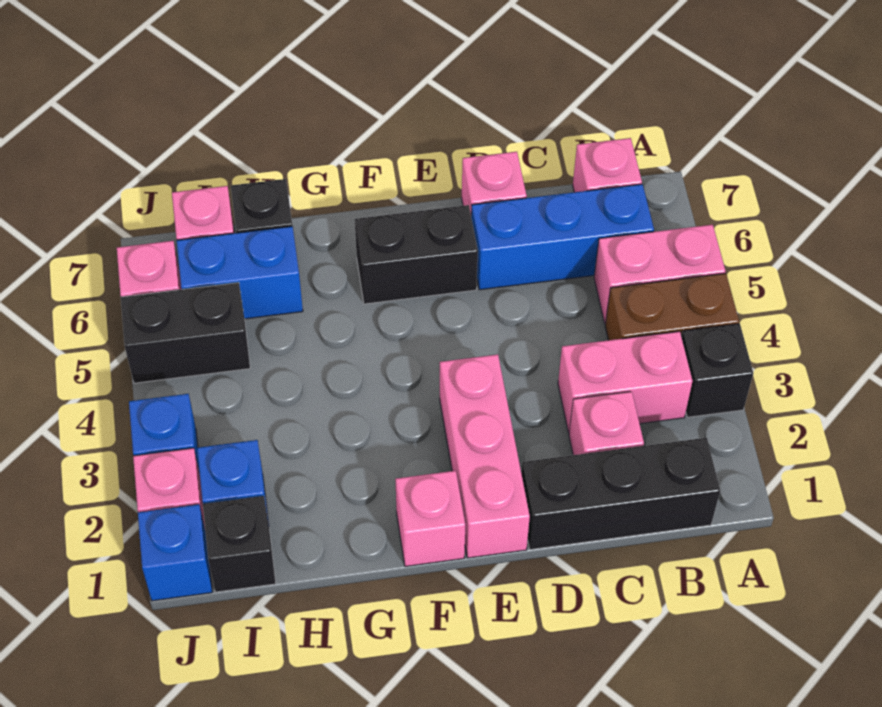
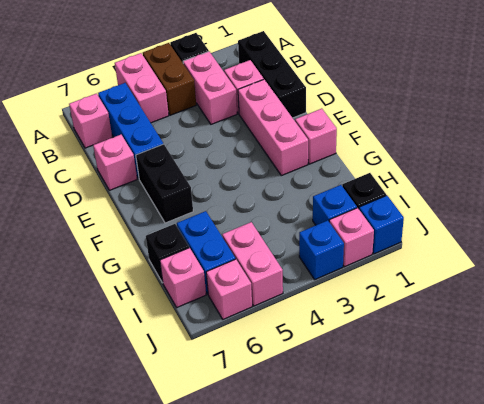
pink 1x3 brick [440,354,530,558] -> pink 1x3 brick turned to [238,79,308,176]
black 1x2 brick [121,283,250,383] -> pink 1x2 brick [222,222,283,306]

